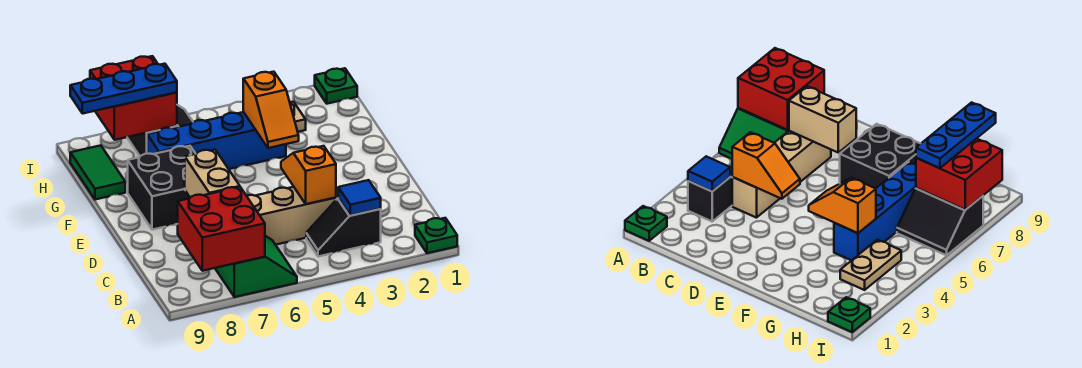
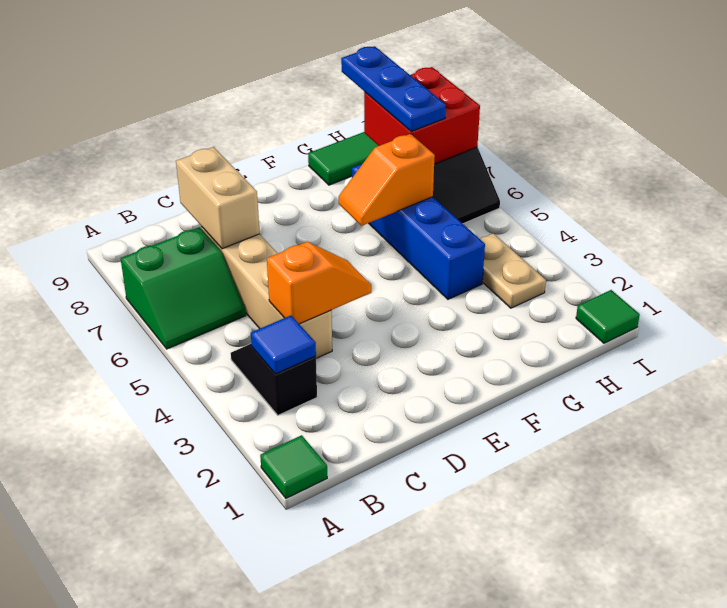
green 1x1 plate [415,218,457,253] -> green 1x1 tile [260,435,327,498]
red 2x2 brick [178,187,265,271] -> none
tan 1x2 brick [185,150,240,197] -> tan 1x2 brick turned to [176,147,260,249]
black 2x2 brick [128,146,196,230] -> none
orange 1x2 slope [243,72,299,148] -> orange 1x2 slope moved to [339,134,435,226]
green 1x1 plate [315,68,357,104] -> green 1x1 tile [576,290,640,343]

